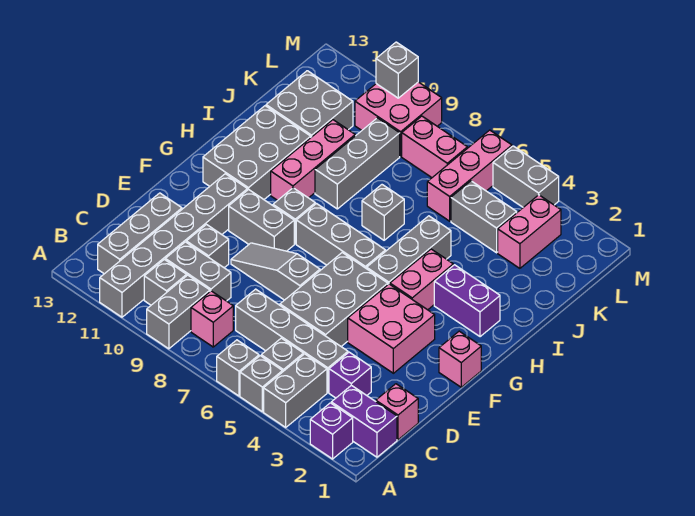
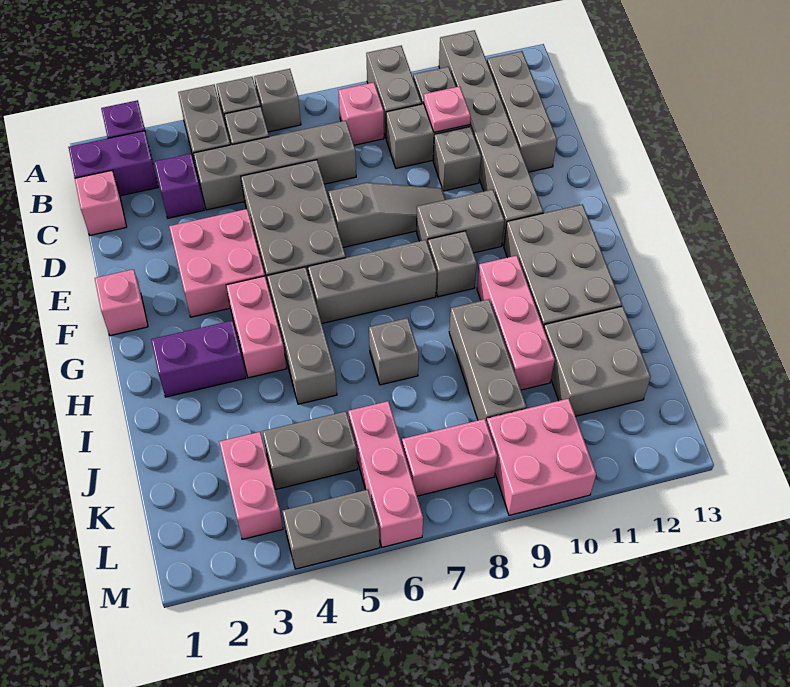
none -> pink 1x1 plate [423,86,471,132]
grey 1x1 brick [376,42,418,98] -> none

